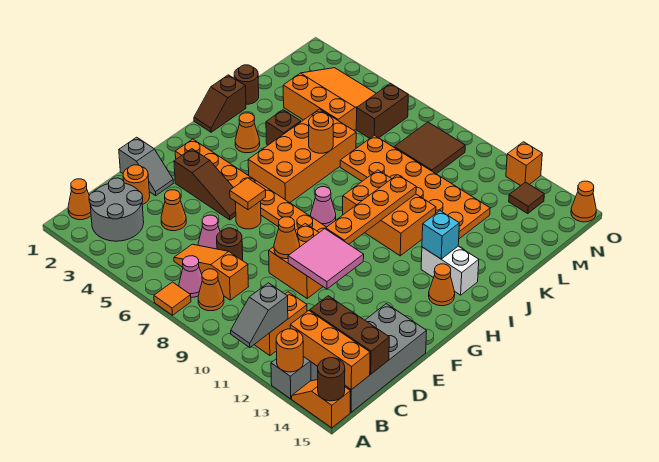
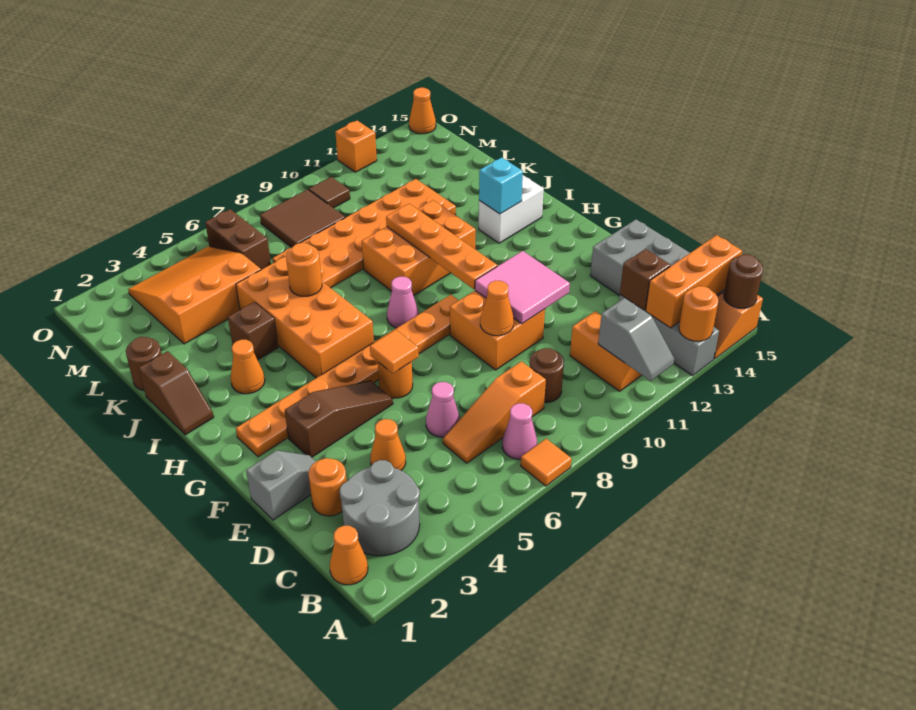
orange 1x1 cone [198,269,224,311] -> none
brown 1x3 brick [310,296,389,374] -> brown 1x1 brick [620,249,671,310]
brown 1x1 round brick [217,228,243,261] -> brown 1x1 round brick moved to [530,348,564,403]
orange 1x1 cone [429,264,455,306] -> none
brown 1x1 tile [509,182,544,213] -> brown 1x1 tile moved to [309,177,350,208]

